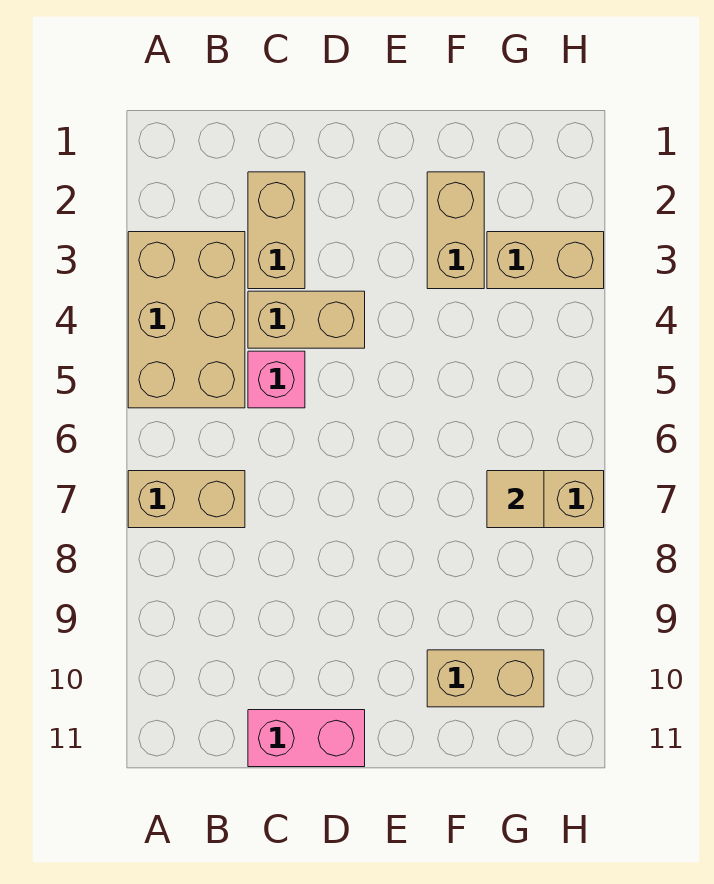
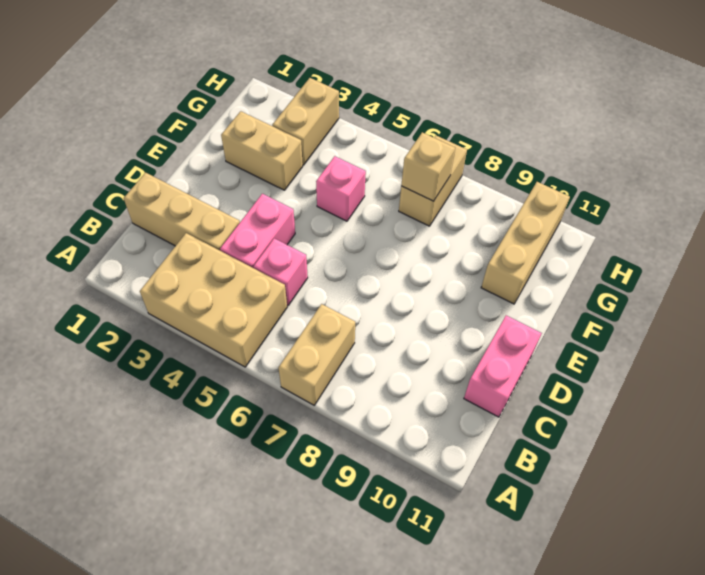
tan 1x2 brick [248,172,305,289] -> tan 1x3 brick [124,173,240,250]
tan 1x2 brick [248,291,365,348] -> pink 1x2 brick [220,194,295,268]
none -> pink 1x1 brick [316,156,366,221]
tan 1x2 brick [427,650,544,707] -> tan 1x3 brick [481,182,570,304]
tan 1x1 tile [487,471,544,528] -> tan 1x1 brick [401,132,455,201]

